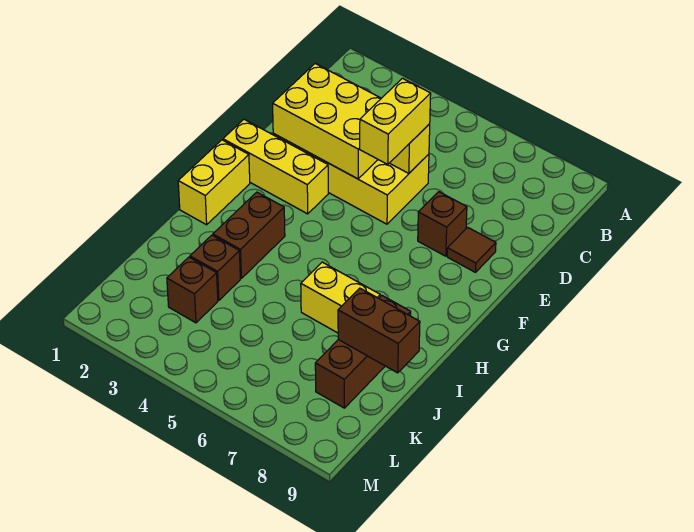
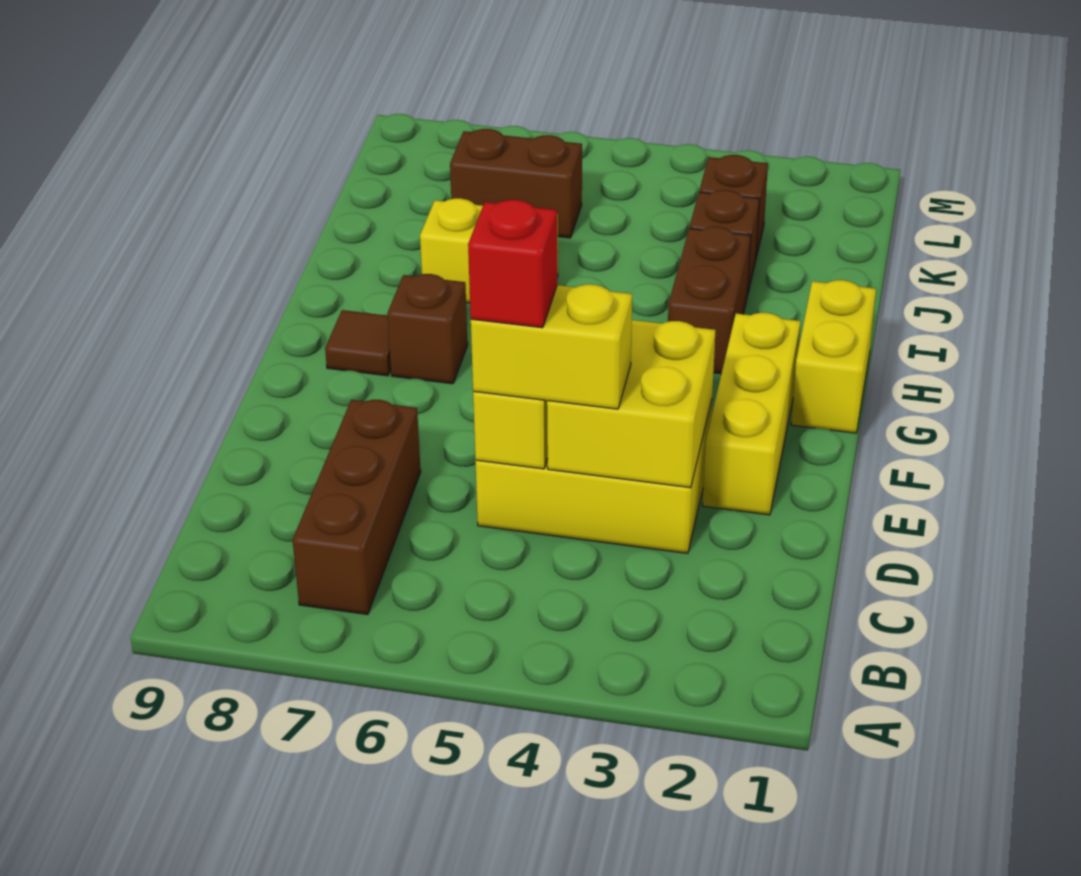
yellow 2x3 brick [273,64,381,179] -> yellow 2x2 brick [547,320,716,488]
yellow 1x2 brick [360,78,431,165] -> yellow 1x2 brick turned to [471,284,632,409]
none -> red 1x1 brick [468,200,557,328]
brown 1x1 brick [418,192,467,256] -> brown 1x1 brick moved to [387,274,468,384]
brown 1x1 tile [447,227,496,272] -> brown 1x1 tile moved to [325,310,391,376]
yellow 1x3 brick [223,119,328,214] -> yellow 1x3 brick turned to [702,313,801,515]
brown 1x3 brick [315,296,411,408] -> brown 1x3 brick moved to [293,400,421,615]
brown 1x2 brick [338,288,420,373] -> brown 1x2 brick moved to [450,129,582,238]

